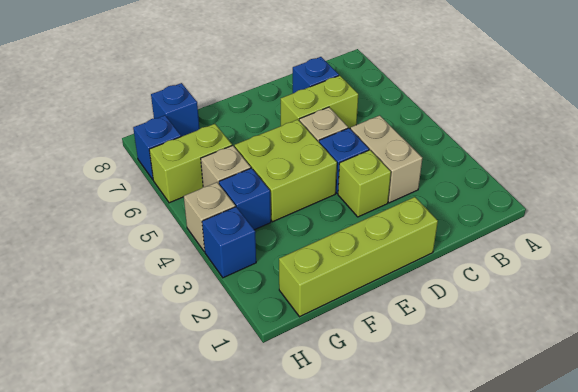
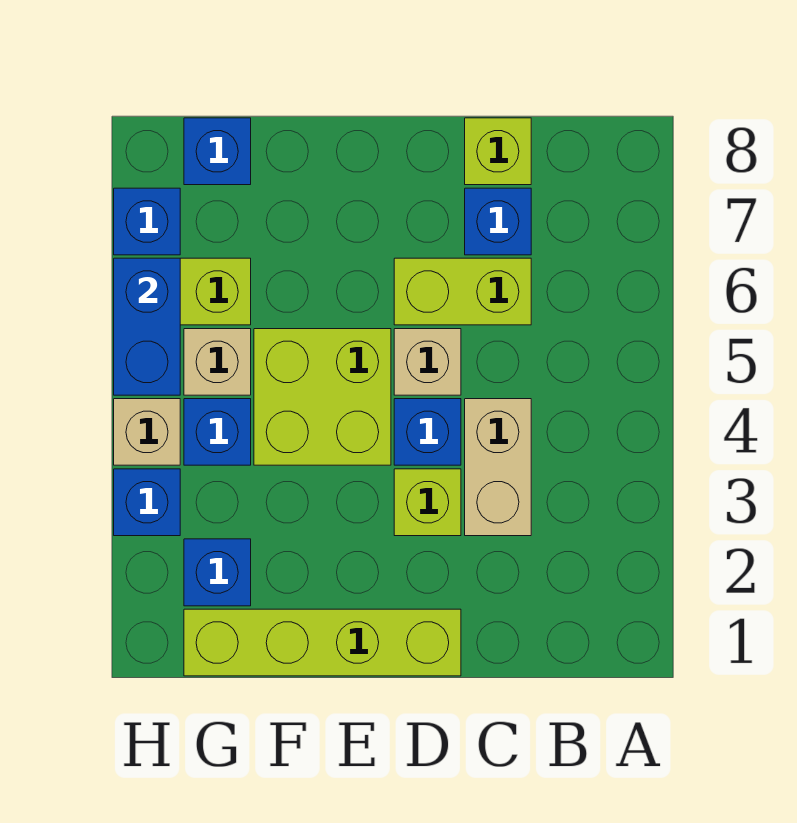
none -> lime 1x1 brick [465,118,531,185]
none -> blue 1x1 brick [184,539,251,606]
none -> blue 1x2 brick [114,258,180,395]

